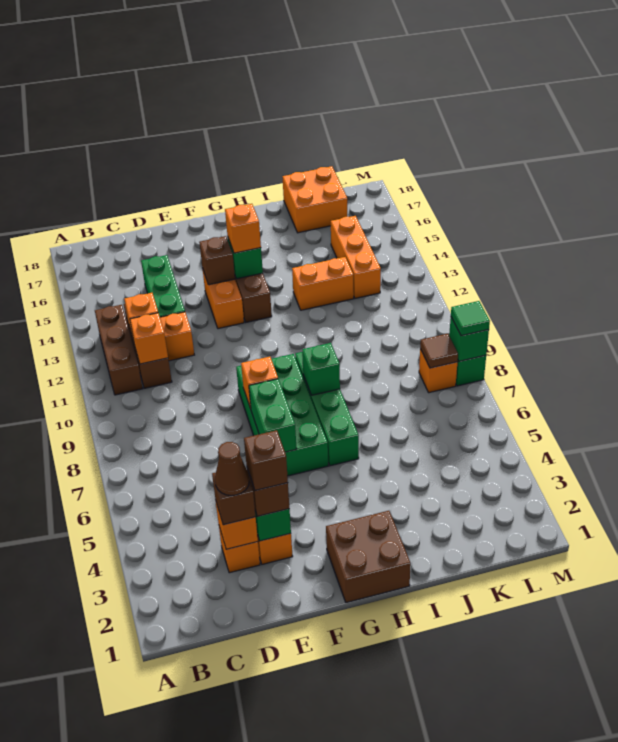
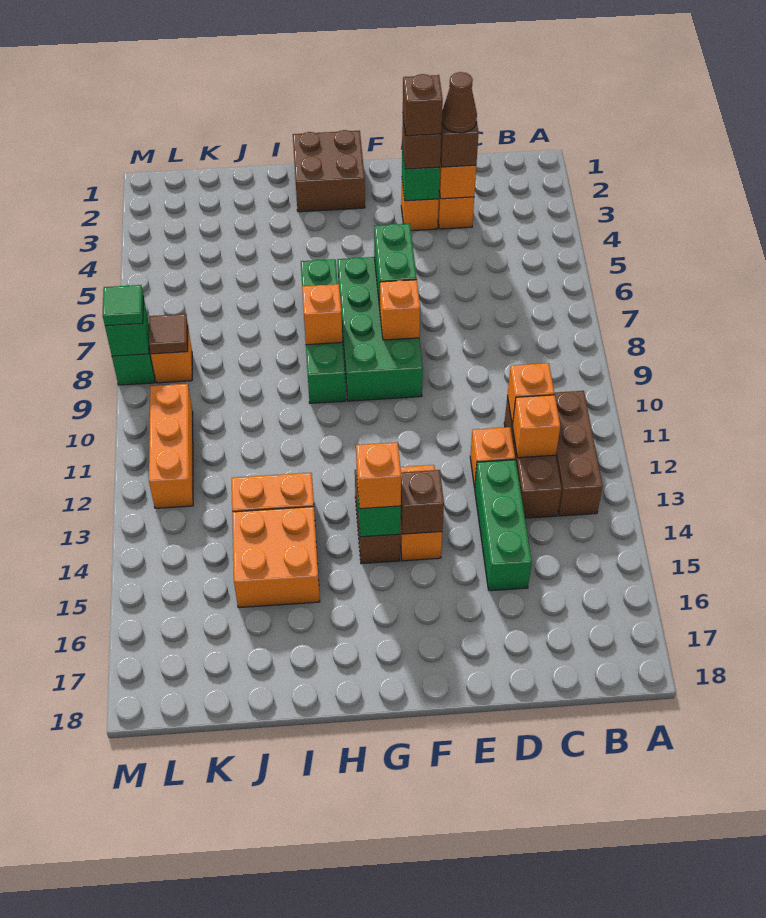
green 1x1 brick [302,343,340,395] -> orange 1x1 brick [302,284,342,345]
orange 2x2 brick [283,166,347,233] -> orange 2x2 brick moved to [232,507,320,608]
orange 1x3 brick [331,216,381,298] -> orange 1x3 brick moved to [149,384,193,508]

